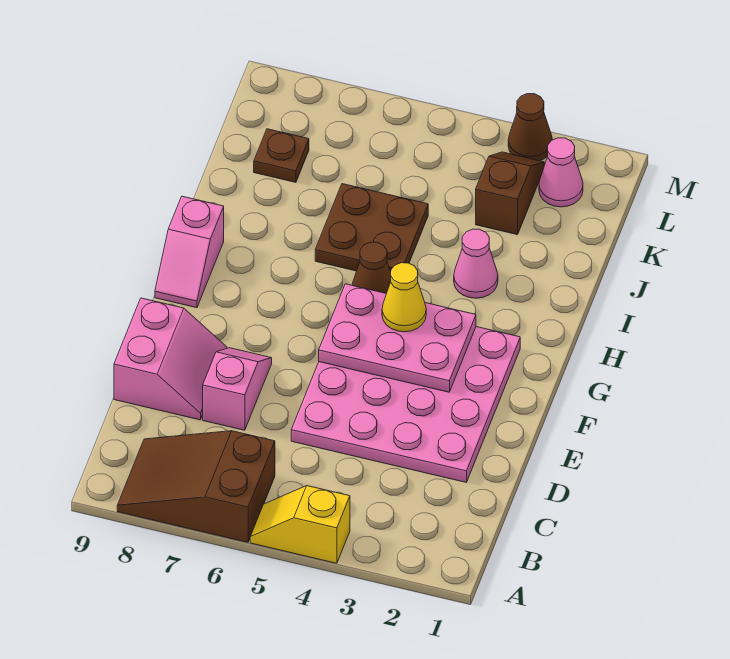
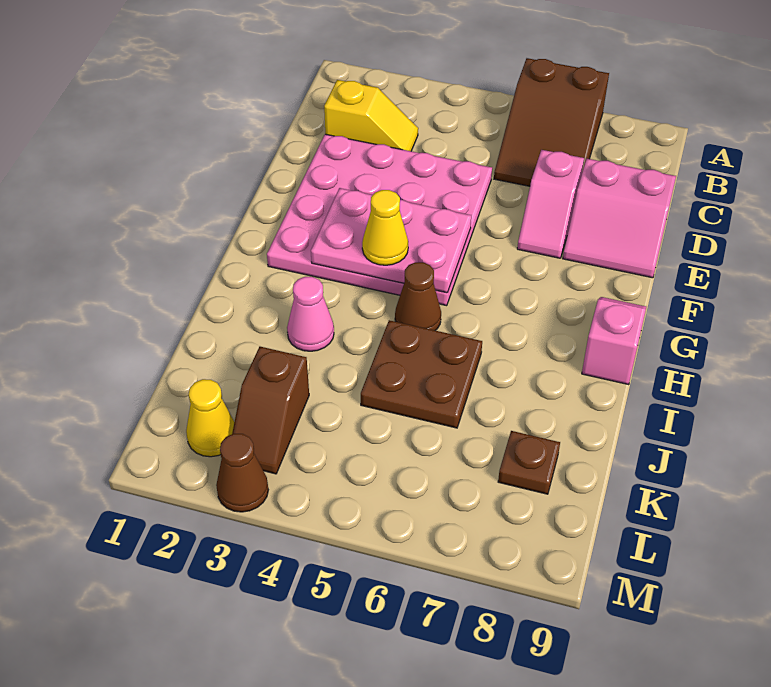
yellow 1x2 slope [250,486,350,563] -> yellow 1x2 slope moved to [324,80,418,151]
brown 2x3 slope [117,431,275,542] -> brown 2x3 slope turned to [494,58,609,186]
pink 2x2 slope [114,298,227,420] -> pink 2x2 slope turned to [563,159,676,278]
pink 1x1 cone [539,138,583,207] -> yellow 1x1 cone [186,379,234,457]

